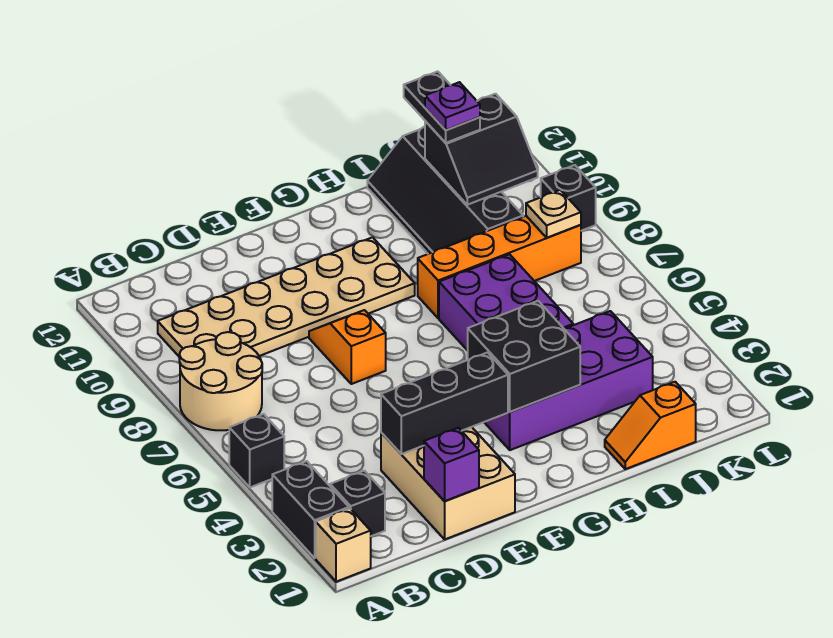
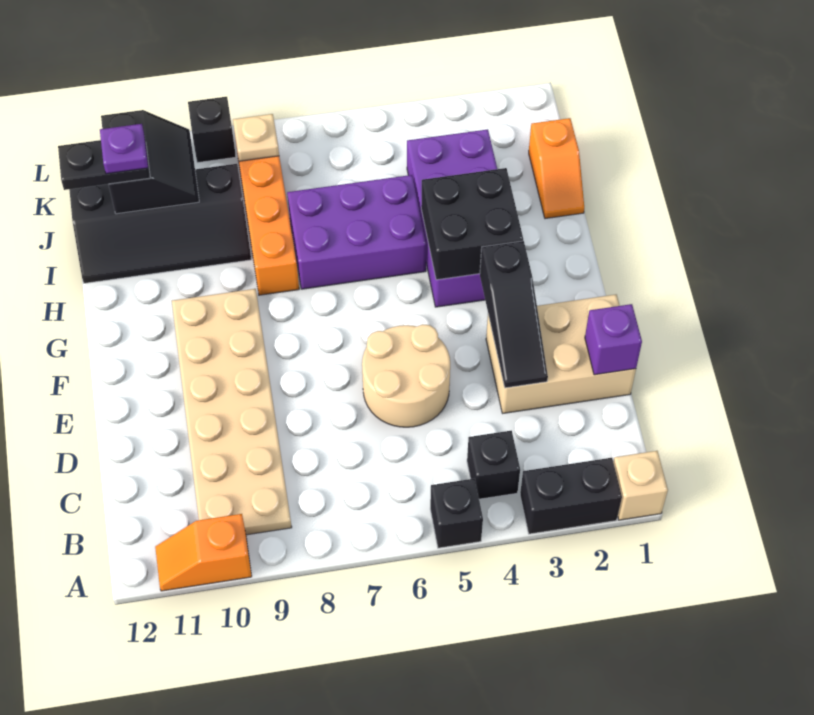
tan 2x2 round brick [179,332,262,430] -> tan 2x2 round brick moved to [362,324,450,427]
black 1x1 brick [330,471,385,536] -> black 1x1 brick moved to [467,431,520,499]
black 1x3 brick [381,353,508,454] -> black 1x3 slope [480,241,548,388]
orange 1x2 slope [309,310,386,384] -> orange 1x2 slope moved to [155,514,252,591]

